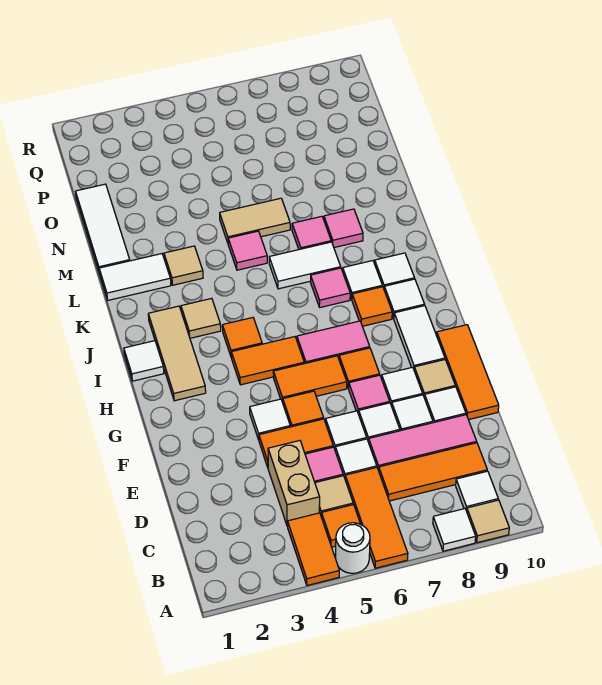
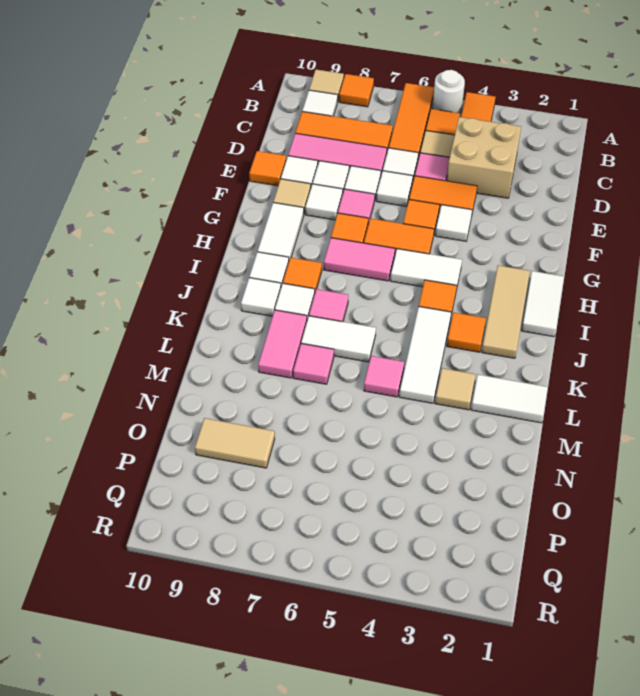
white 1x1 tile [433,509,476,551] -> orange 1x1 tile [339,74,374,107]
tan 1x2 brick [268,441,320,526] -> tan 2x2 brick [447,117,521,198]
orange 1x3 tile [437,325,499,420] -> orange 1x1 tile [249,151,286,186]
orange 1x2 tile [231,337,304,385] -> white 1x2 tile [390,249,462,290]
white 1x1 tile [124,341,164,381] -> white 1x2 tile [522,271,564,337]
tan 1x1 tile [181,298,221,338] -> orange 1x1 tile [447,312,486,352]
pink 1x1 tile [324,209,363,248] -> pink 1x2 tile [258,310,307,378]
white 1x3 tile [75,184,130,274] -> white 1x3 tile moved to [399,307,451,403]
tan 1x2 tile [220,198,290,243] -> tan 1x2 tile moved to [195,418,275,468]

